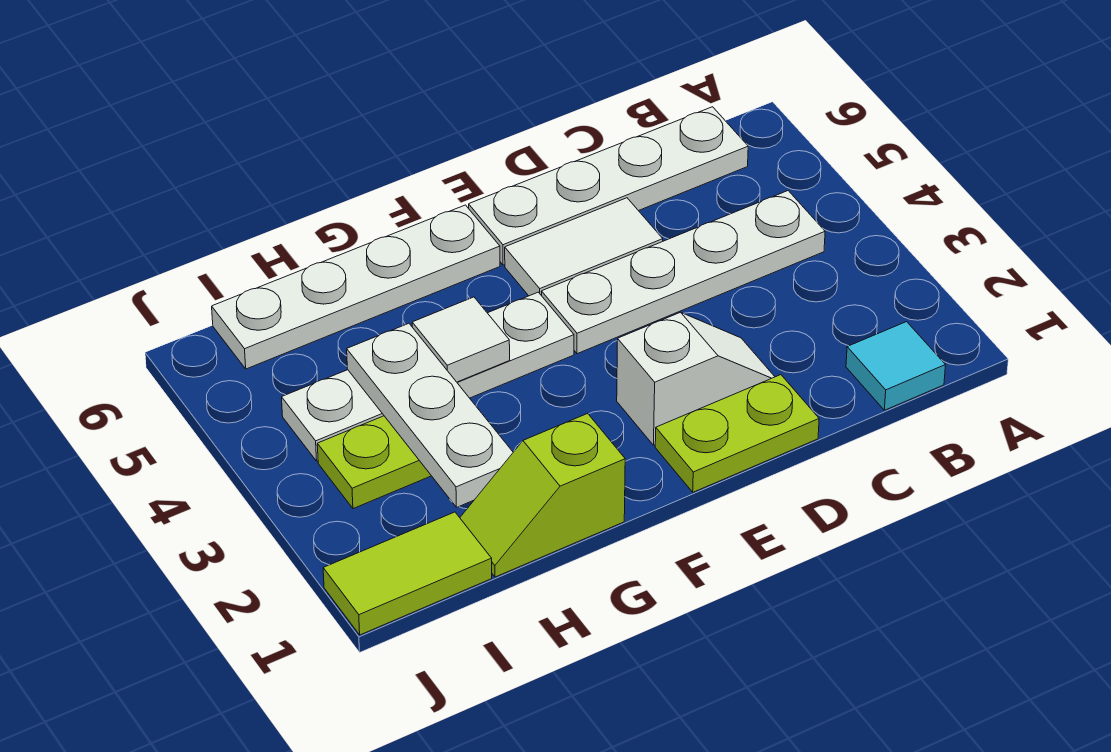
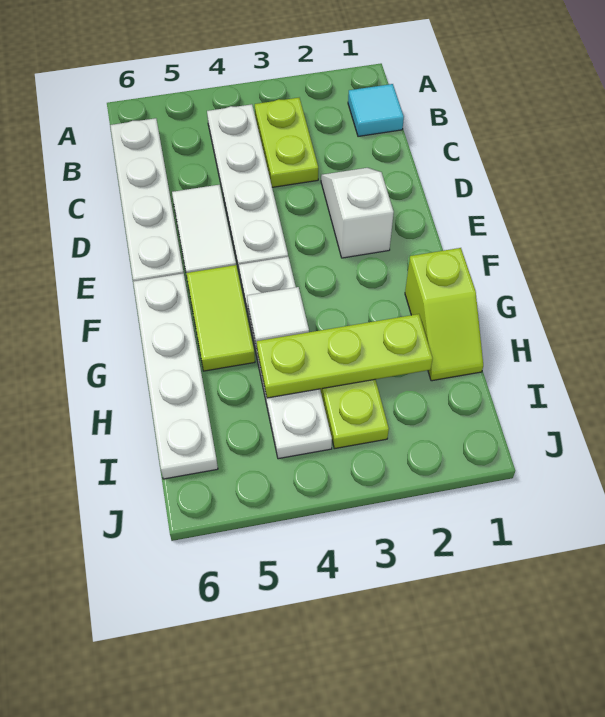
lime 1x2 plate [655,375,819,492] -> lime 1x2 plate moved to [255,98,318,187]
white 1x3 plate [347,323,513,507] -> lime 1x3 plate [257,314,433,398]
lime 1x2 tile [323,512,492,635] -> lime 1x2 tile moved to [186,265,255,371]

